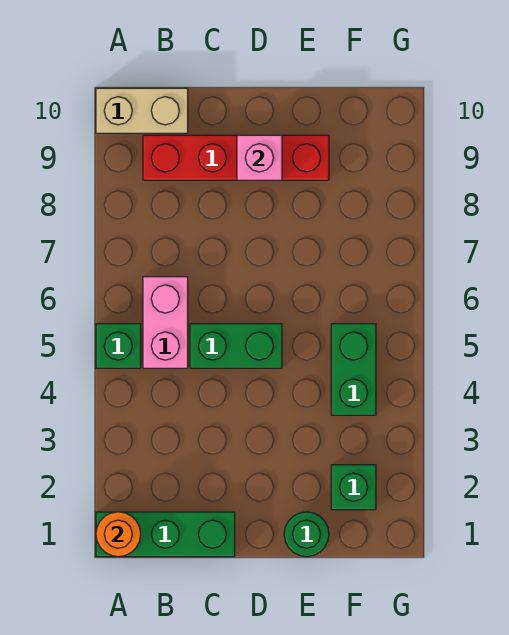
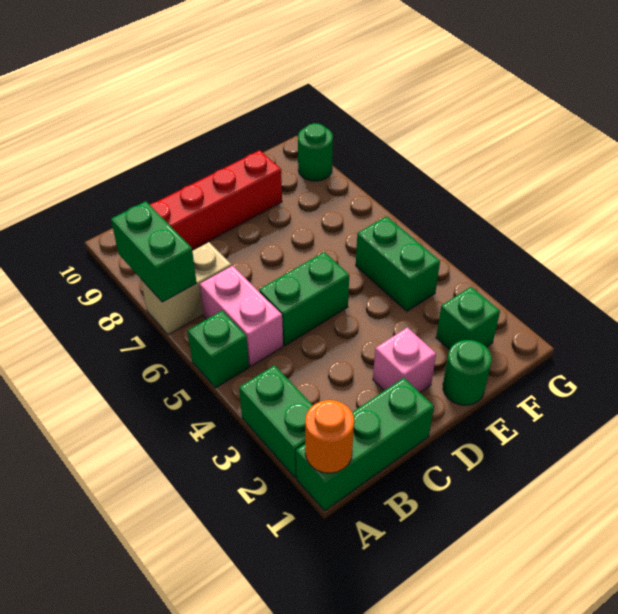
none -> green 1x2 brick [239,365,313,478]
none -> green 1x2 brick [111,201,197,302]
tan 1x2 brick [96,88,188,133] -> tan 1x2 brick moved to [141,242,232,335]
pink 1x1 brick [237,135,282,180] -> pink 1x1 brick moved to [373,328,436,392]
none -> green 1x1 round brick [298,123,333,181]

